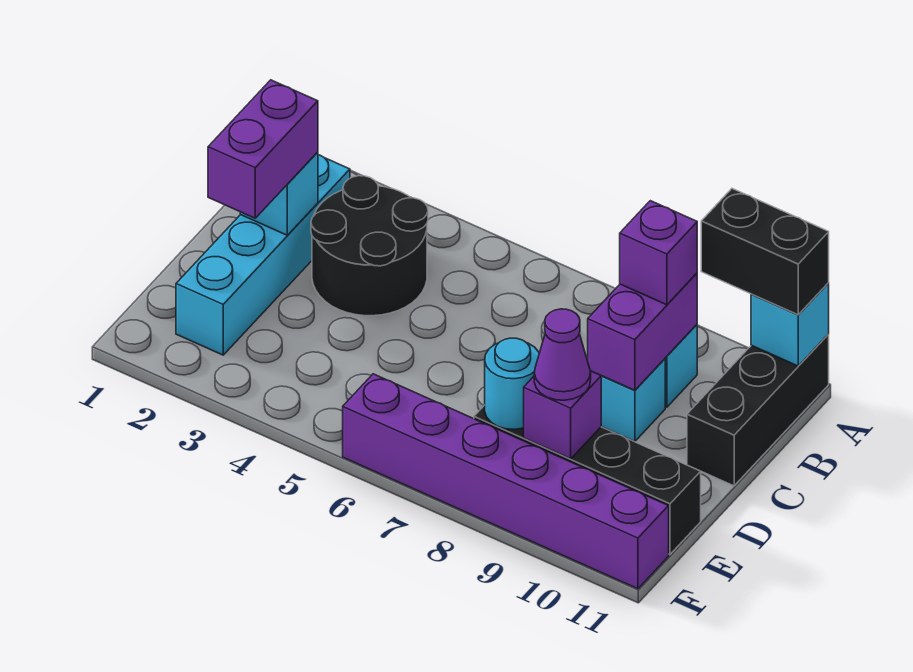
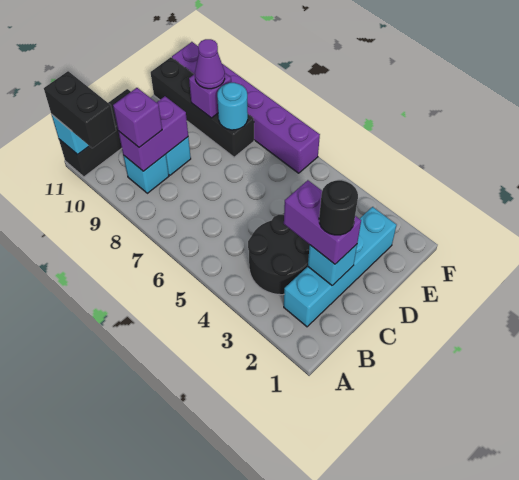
purple 1x2 brick [208,80,318,218] -> purple 1x2 brick turned to [284,180,361,264]
none -> black 1x1 round brick [319,180,358,235]

